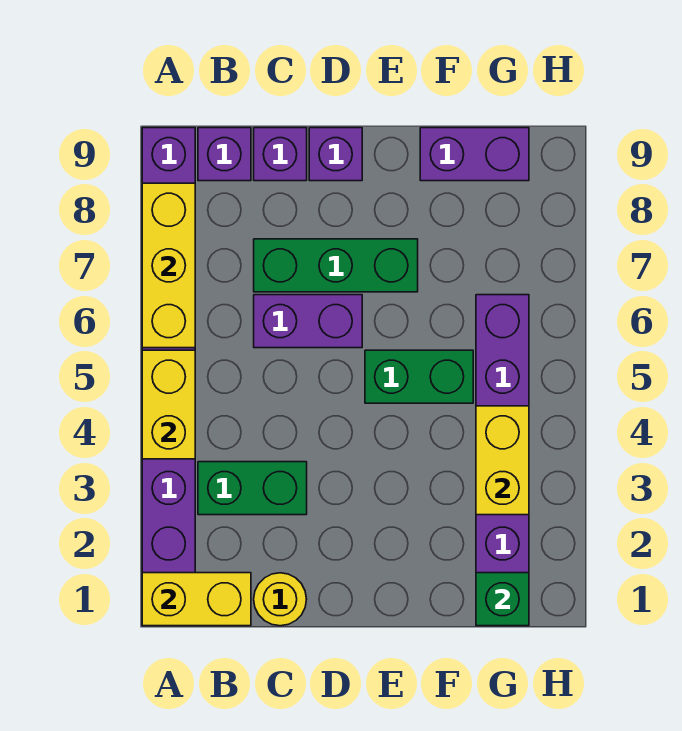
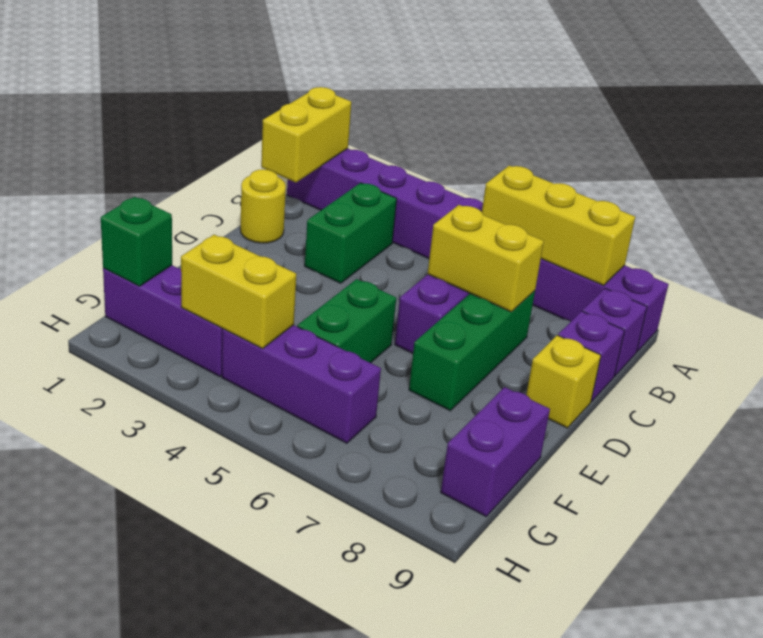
yellow 1x2 brick [142,350,195,459] -> yellow 1x2 brick moved to [428,205,544,312]
purple 1x1 brick [309,128,362,181] -> yellow 1x1 brick [526,335,601,428]

